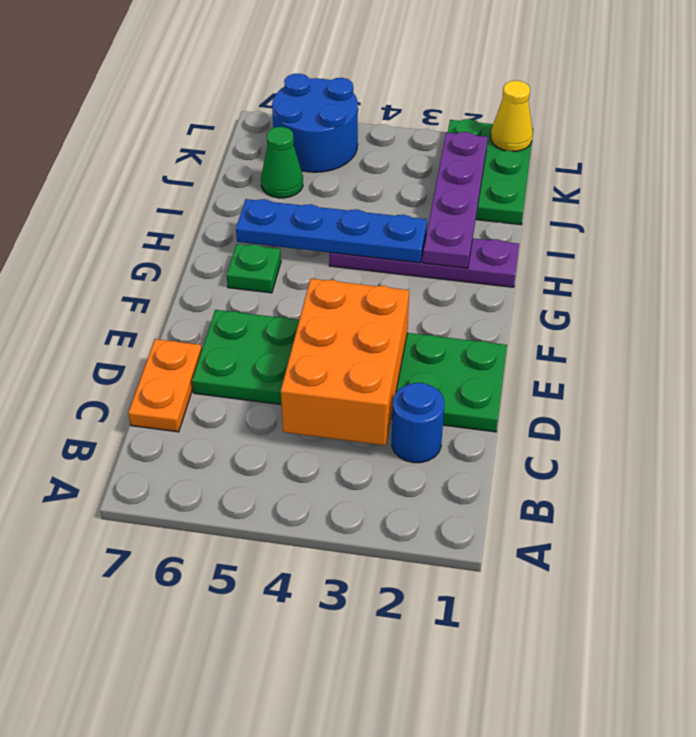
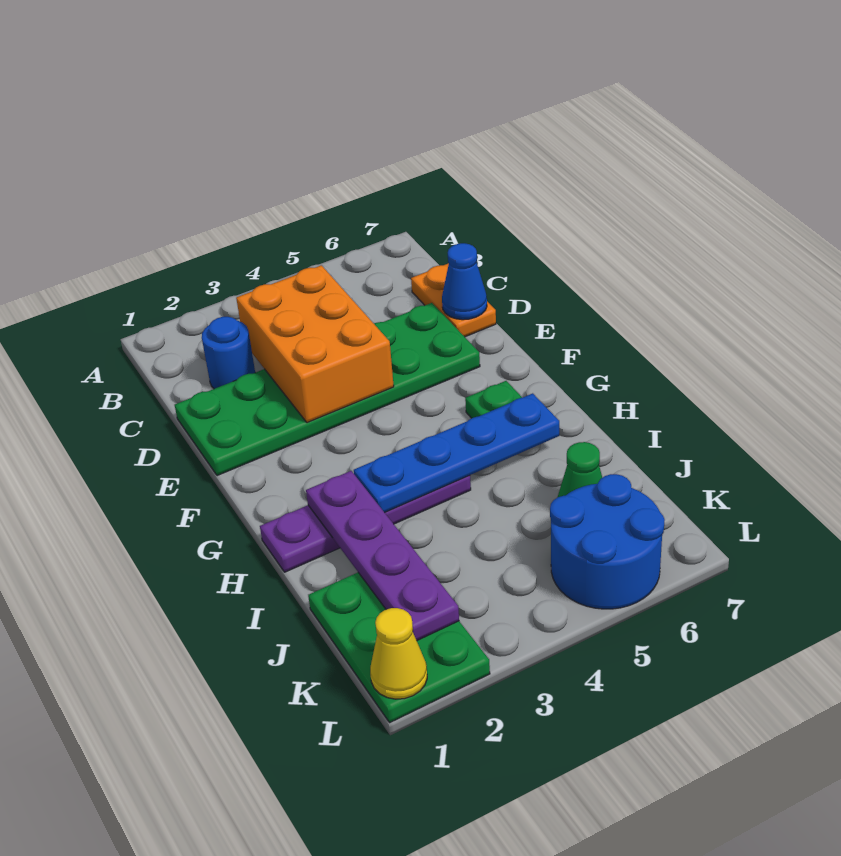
none -> blue 1x1 cone [442,243,487,320]

